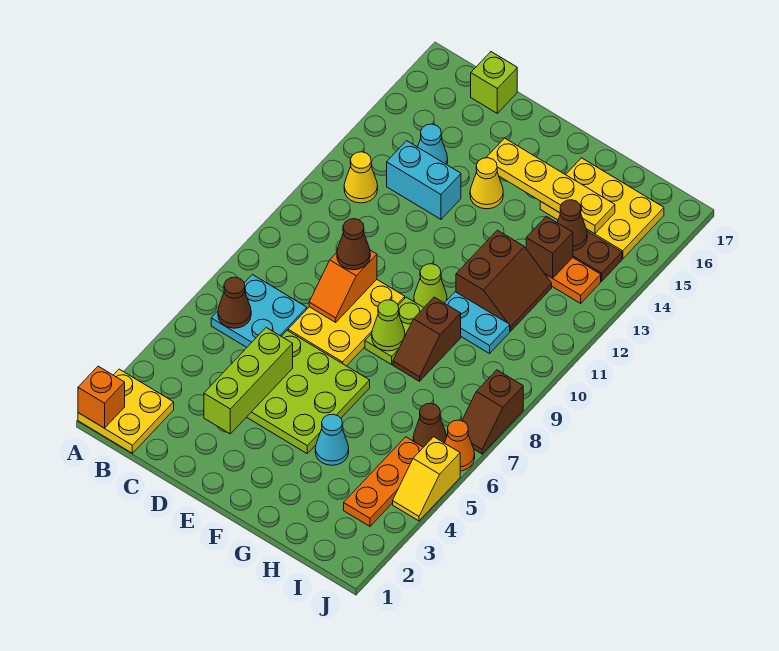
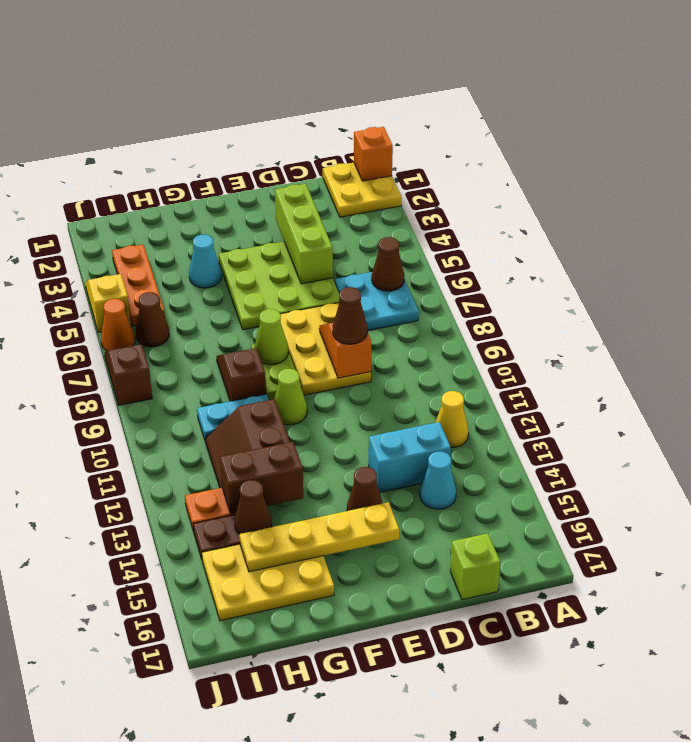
yellow 1x1 cone [470,158,503,209] -> brown 1x1 cone [347,467,383,511]
brown 1x1 brick [526,216,573,278] -> brown 1x2 brick [220,442,303,514]

